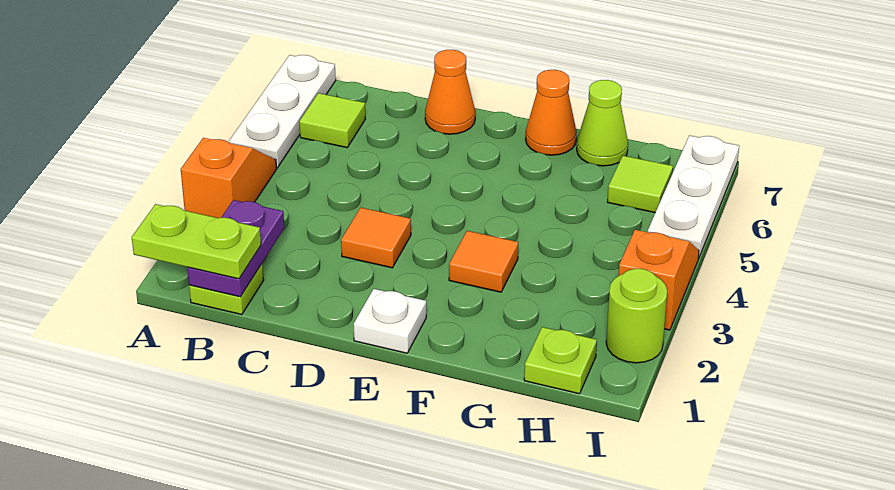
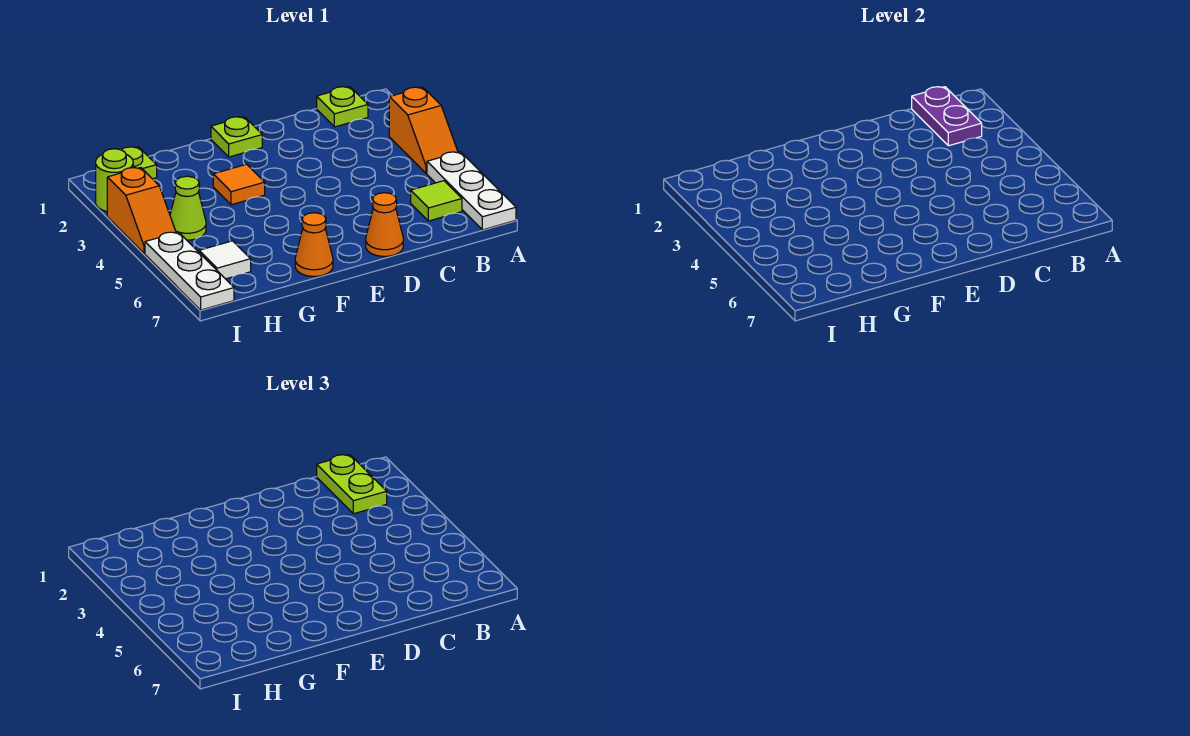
lime 1x2 plate [132,204,261,279] -> lime 1x2 plate turned to [317,455,387,514]
orange 1x1 tile [341,208,411,268] -> none
white 1x1 plate [354,289,426,353] -> lime 1x1 plate [211,117,262,157]
lime 1x1 cone [577,80,628,166] -> lime 1x1 cone moved to [170,176,206,240]
lime 1x1 tile [607,156,673,213] -> white 1x1 tile [199,241,251,279]

